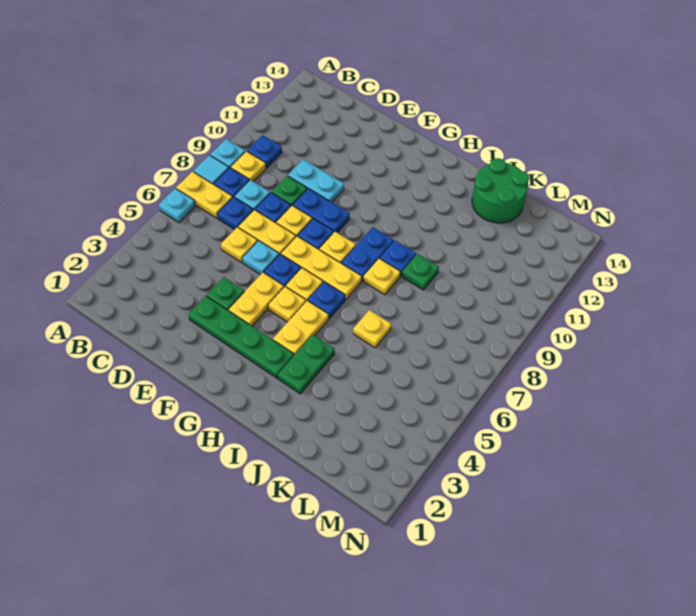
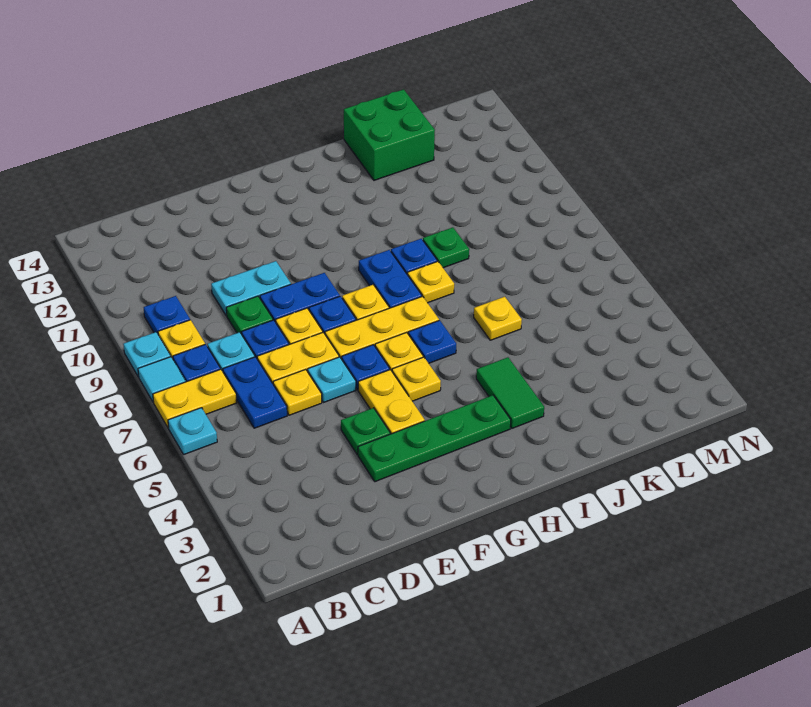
blue 1x1 plate [217,197,253,230] -> blue 1x2 plate [223,357,287,428]
yellow 1x2 plate [273,301,329,355] -> none
green 1x2 plate [278,335,335,394] -> green 1x2 tile [476,357,544,428]
green 2x2 round brick [472,158,529,223] -> green 2x2 brick [344,89,435,180]

